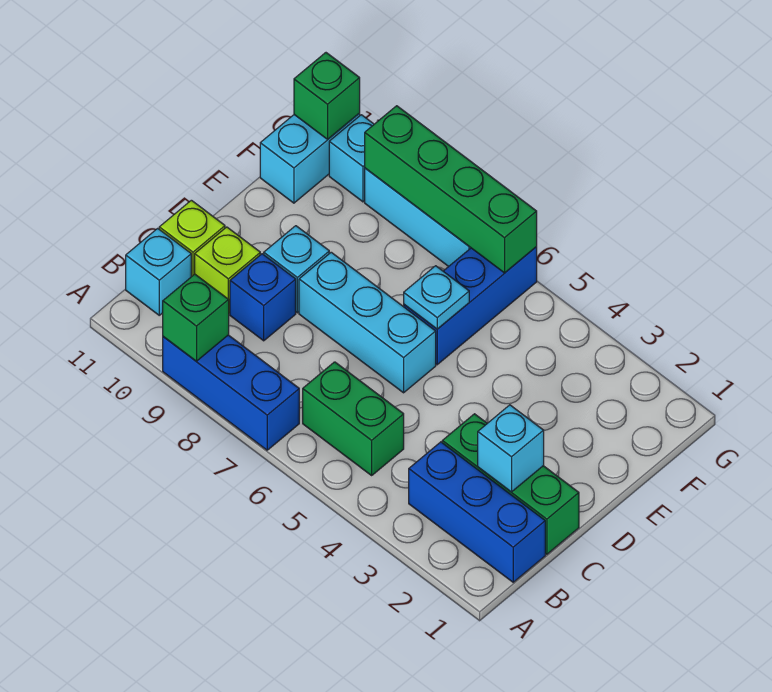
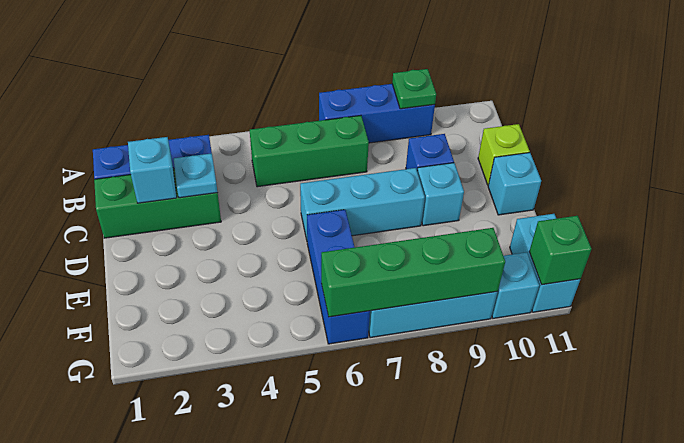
green 1x1 brick [163,274,229,361] -> green 1x1 plate [392,69,436,109]
green 1x2 brick [303,362,404,475] -> green 1x3 brick [250,116,369,187]
cyan 1x1 brick [126,228,191,315] -> cyan 1x1 brick moved to [488,153,541,215]
lime 1x1 brick [195,227,260,313] -> none
cyan 1x1 plate [404,266,469,329] -> cyan 1x1 plate moved to [174,153,218,198]

